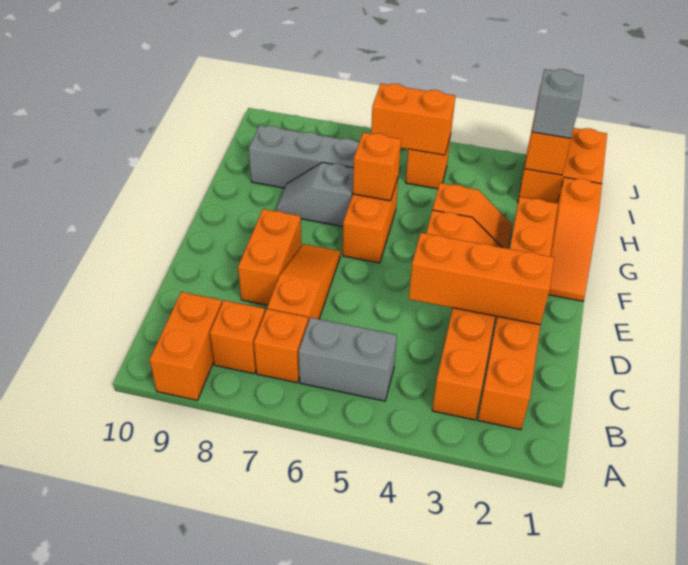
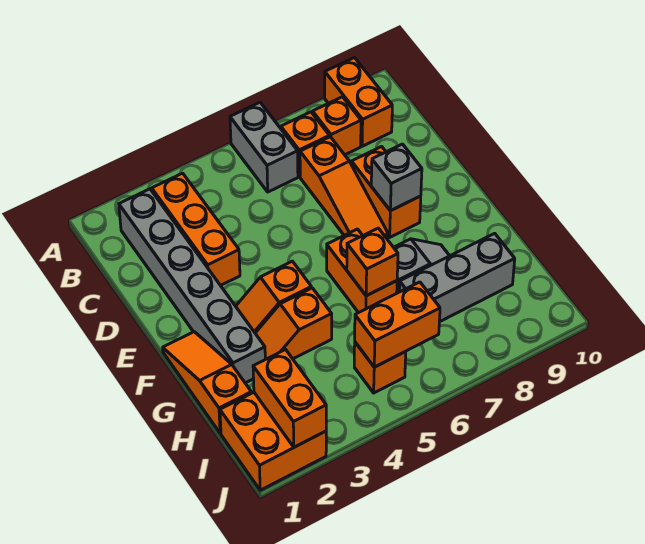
orange 1x6 brick [478,197,558,430] -> grey 1x6 brick [119,189,265,383]
grey 1x2 brick [299,318,397,401] -> grey 1x2 brick turned to [230,103,298,192]
orange 1x3 brick [409,233,554,325] -> none
grey 1x1 brick [532,69,584,138] -> grey 1x1 brick moved to [371,144,422,211]

